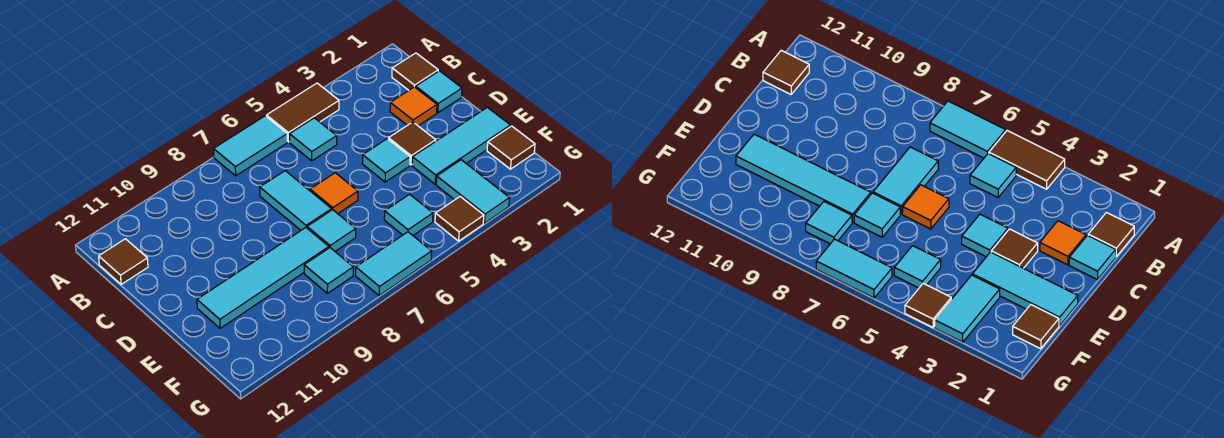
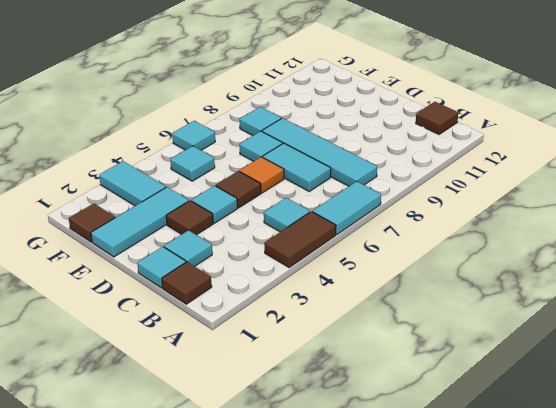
orange 1x1 tile [390,87,437,126] -> cyan 1x1 tile [164,230,212,266]
cyan 1x4 tile [197,228,329,328] -> cyan 1x4 tile turned to [262,118,377,186]
brown 1x1 tile [435,197,484,241] -> brown 1x1 tile moved to [216,171,261,208]
cyan 1x2 tile [356,232,432,296] -> cyan 1x1 tile [172,121,215,150]

